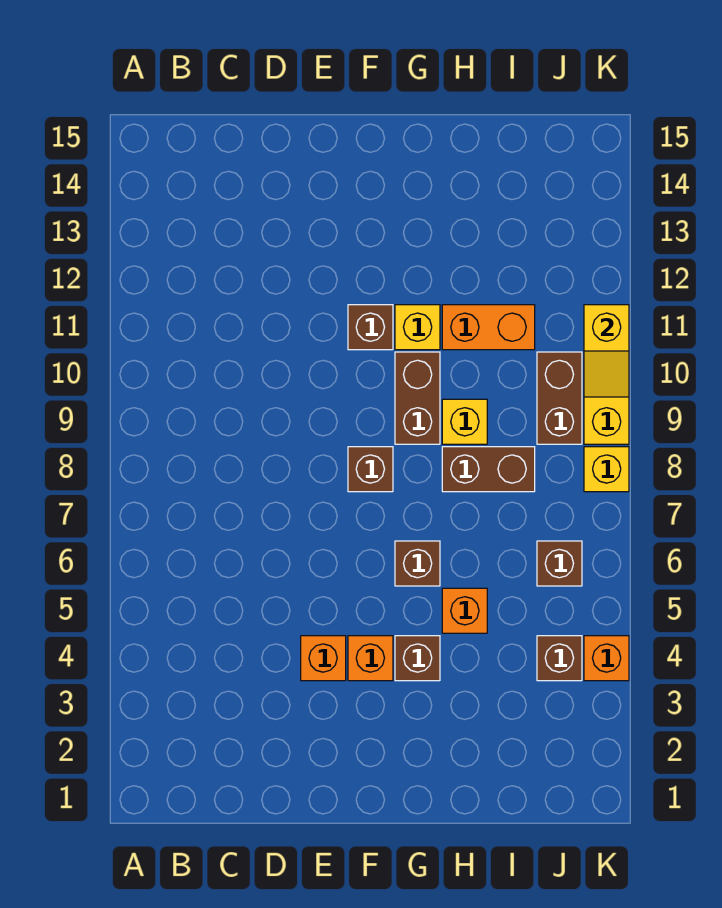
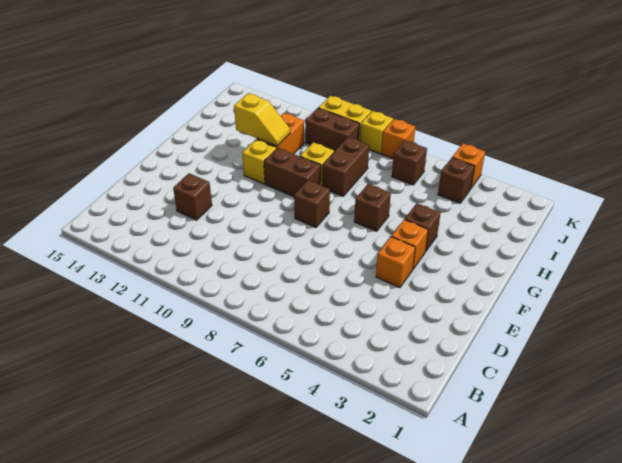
brown 1x1 brick [348,305,393,350] -> brown 1x1 brick moved to [173,173,212,220]
orange 1x1 brick [442,588,487,633] -> orange 1x1 brick moved to [381,119,415,159]
yellow 1x2 slope [584,305,629,397] -> yellow 1x2 slope moved to [234,93,290,146]

